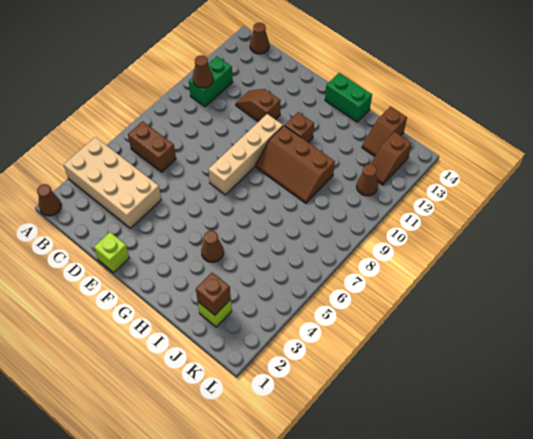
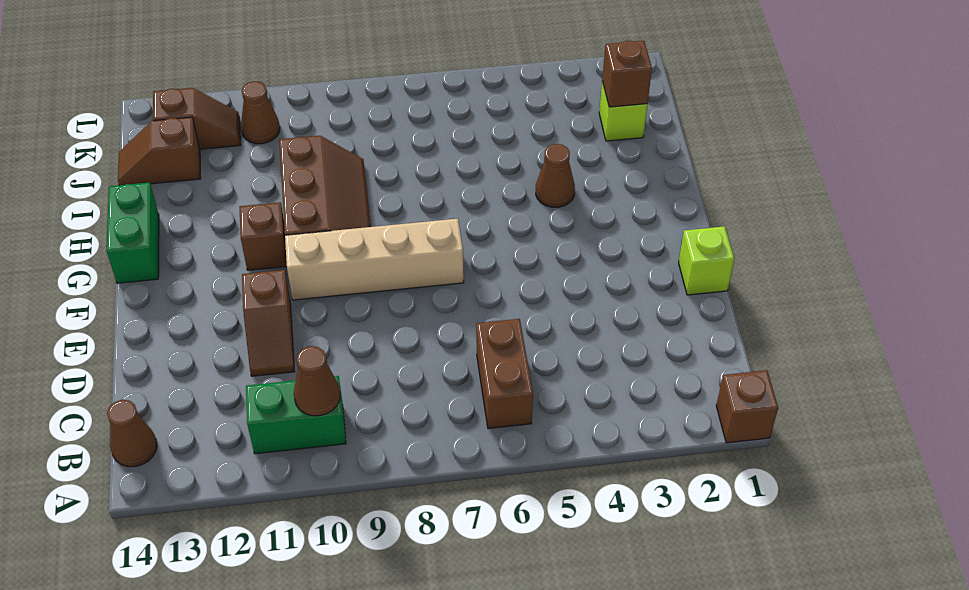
brown 1x1 cone [37,184,61,216] -> brown 1x1 brick [716,370,778,443]
tan 2x4 brick [64,137,161,228] -> none
brown 1x2 slope [362,107,407,156] -> brown 1x2 slope turned to [118,117,201,185]

